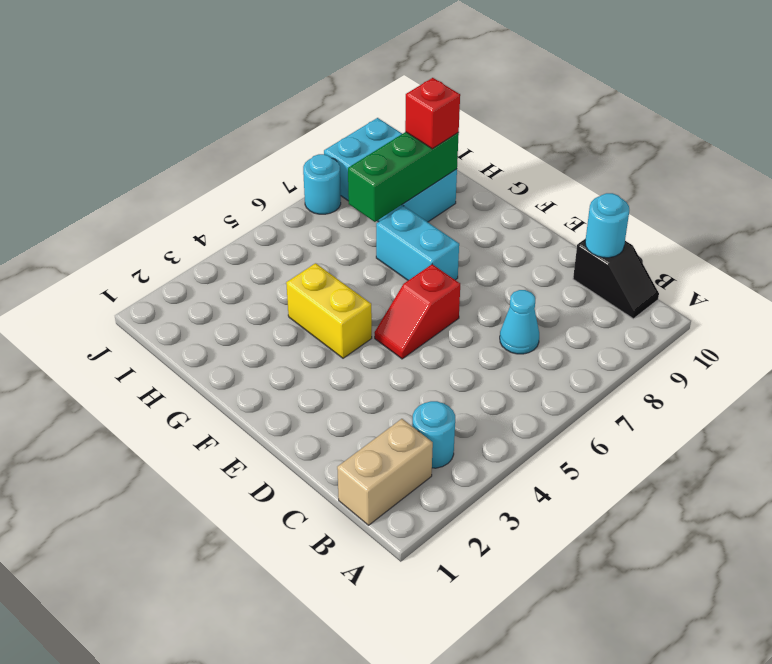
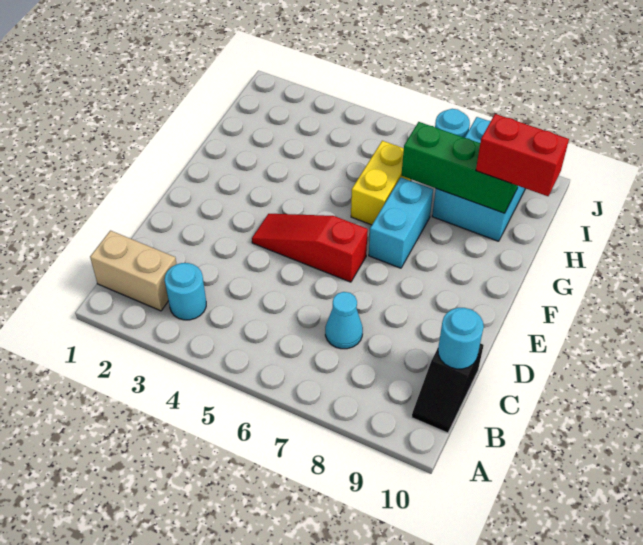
red 1x2 slope [374,264,460,359] -> red 1x3 slope [252,214,368,282]
yellow 1x2 brick [286,263,372,358] -> yellow 1x2 brick moved to [351,141,411,225]
red 1x1 brick [405,78,460,149] -> red 1x2 brick [476,114,569,196]

